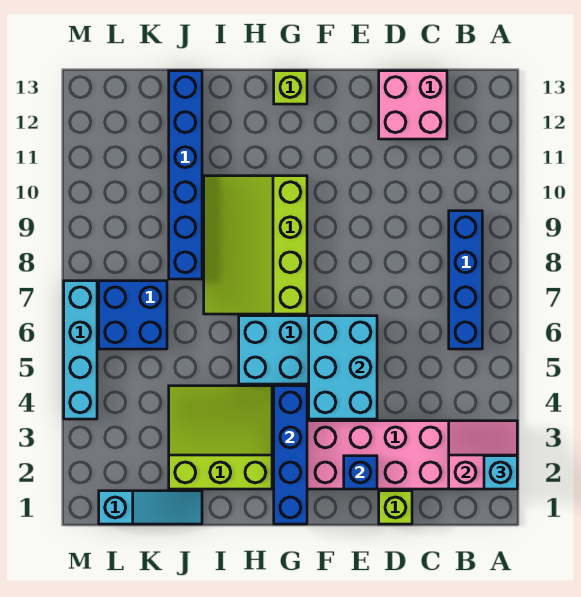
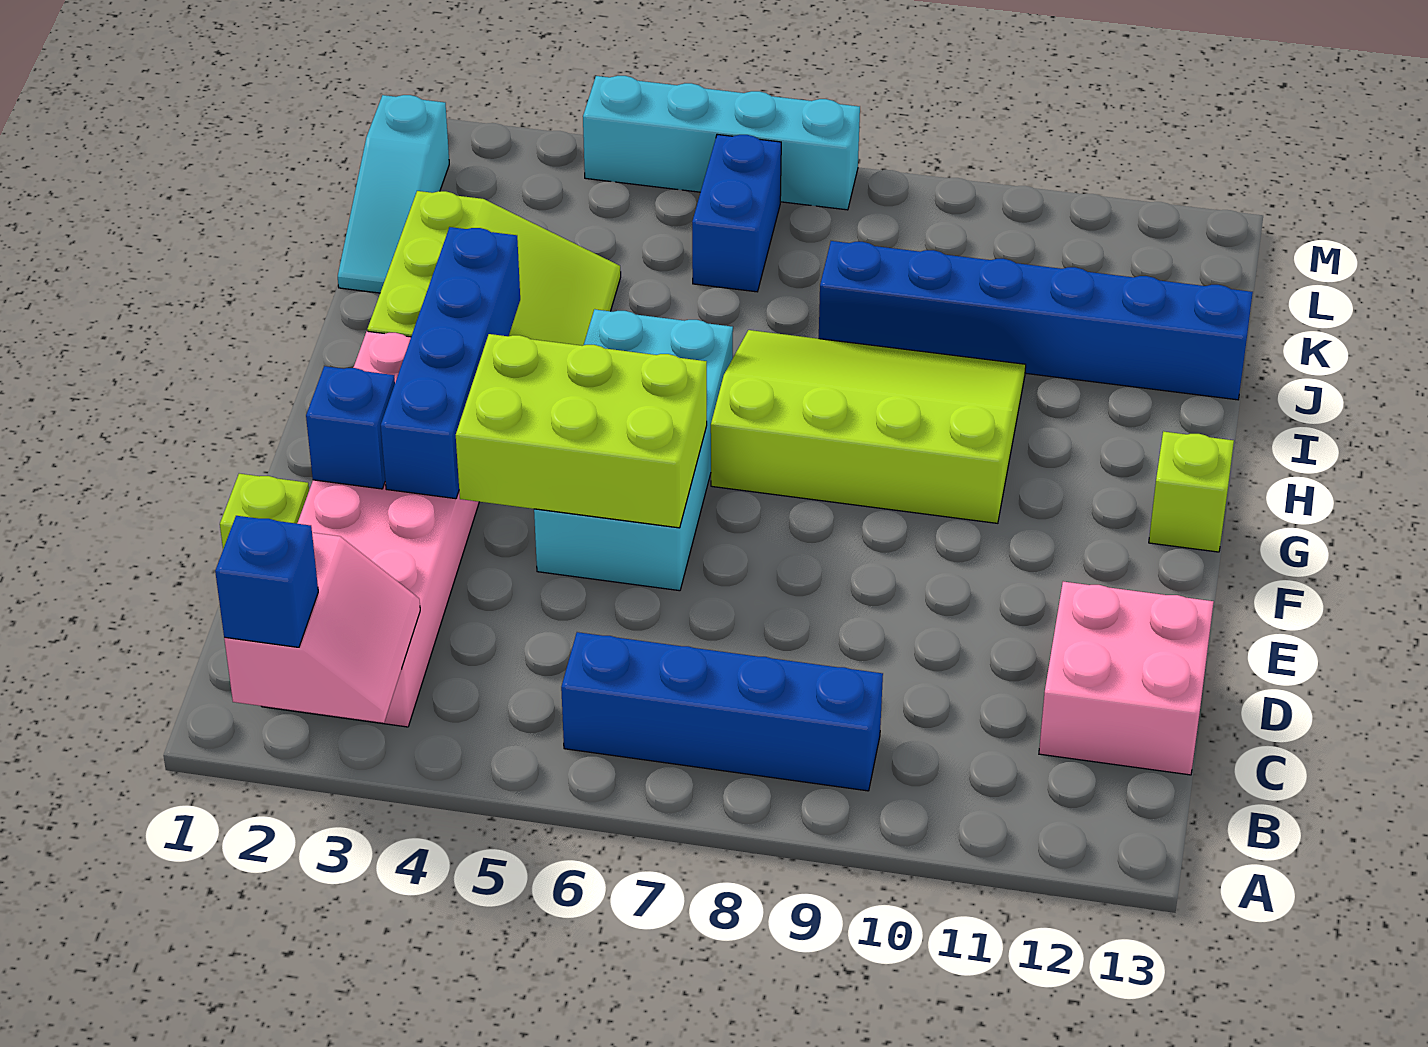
cyan 1x1 brick [484,456,517,489] -> blue 1x1 brick [215,516,318,647]
cyan 2x3 brick [309,316,377,419] -> lime 2x3 brick [456,334,707,528]
blue 1x4 brick [274,386,307,524] -> blue 1x4 brick turned to [381,227,520,499]
blue 2x2 brick [99,281,167,349] -> blue 1x2 brick [692,134,781,292]

